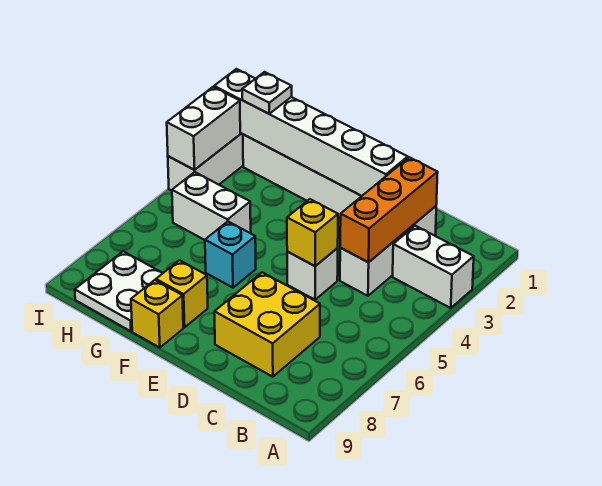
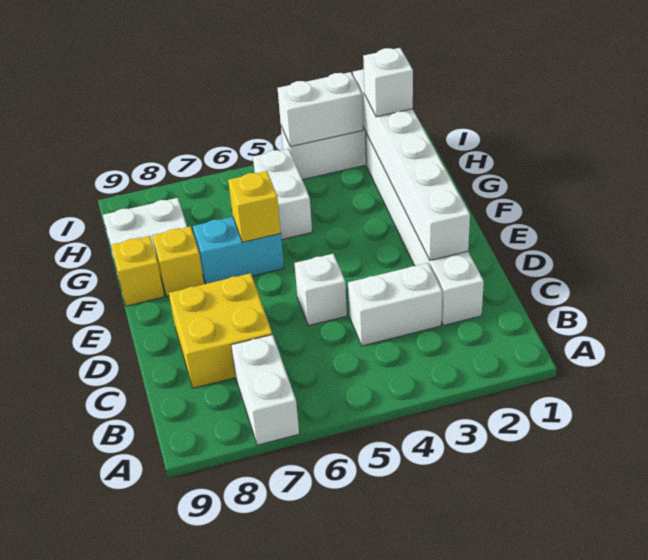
white 1x2 brick [393,226,474,308] -> white 1x2 brick moved to [231,335,299,445]
orange 1x3 brick [340,157,438,262] -> none
yellow 1x1 brick [287,199,338,266] -> yellow 1x1 brick moved to [228,171,281,242]
cyan 1x1 brick [205,222,256,288] -> cyan 1x2 brick [193,217,284,284]
white 1x1 plate [242,72,292,114] -> white 1x1 brick [363,48,413,117]

